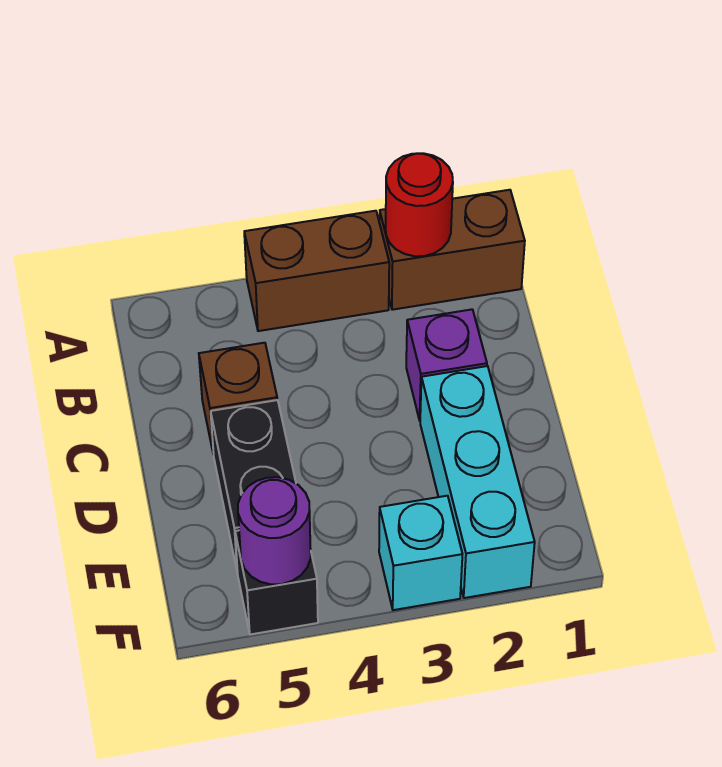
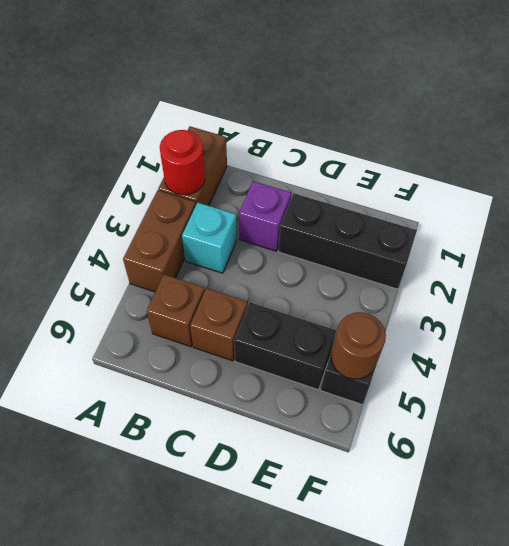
none -> brown 1x1 brick [147,274,205,347]
cyan 1x3 brick [420,366,535,598] -> black 1x3 brick [278,193,417,289]
cyan 1x1 brick [379,496,462,610] -> cyan 1x1 brick moved to [182,203,237,273]
purple 1x1 round brick [238,477,311,584] -> brown 1x1 round brick [331,312,386,379]

